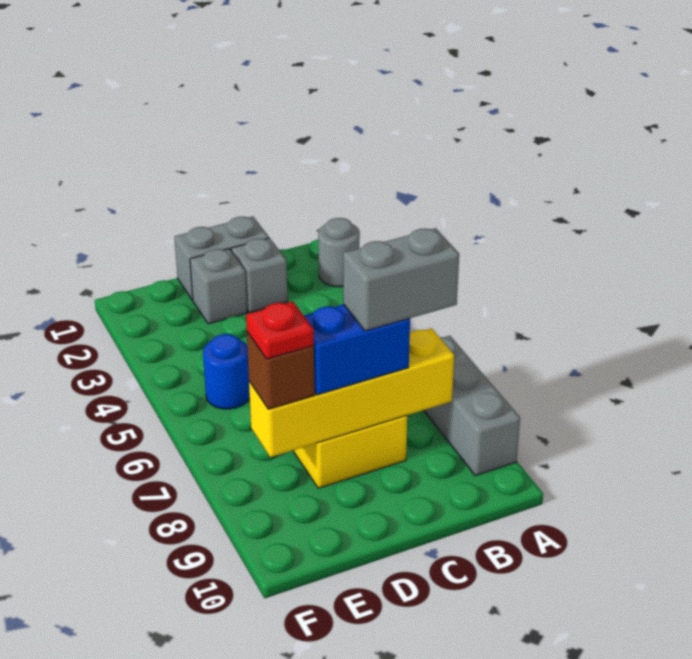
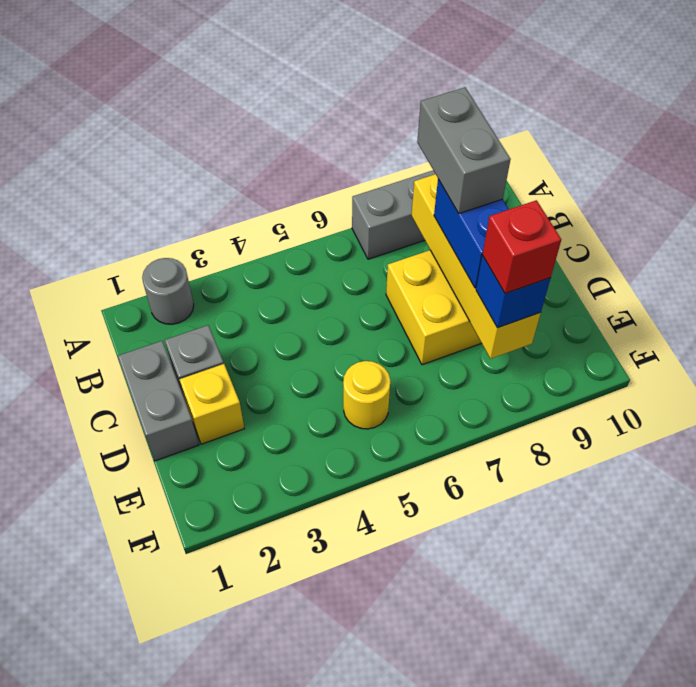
grey 1x1 brick [190,249,247,324] -> yellow 1x1 brick [179,364,245,444]
blue 1x1 round brick [203,334,250,409] -> yellow 1x1 round brick [343,361,390,429]
brown 1x1 brick [247,332,315,409] -> blue 1x1 brick [476,255,551,328]
red 1x1 plate [246,301,314,359] -> red 1x1 brick [482,200,561,294]

